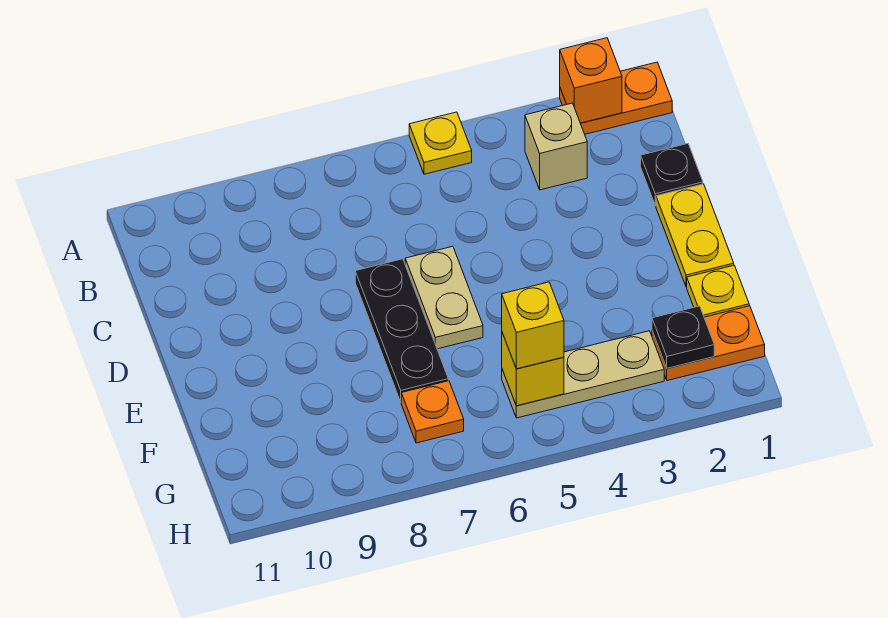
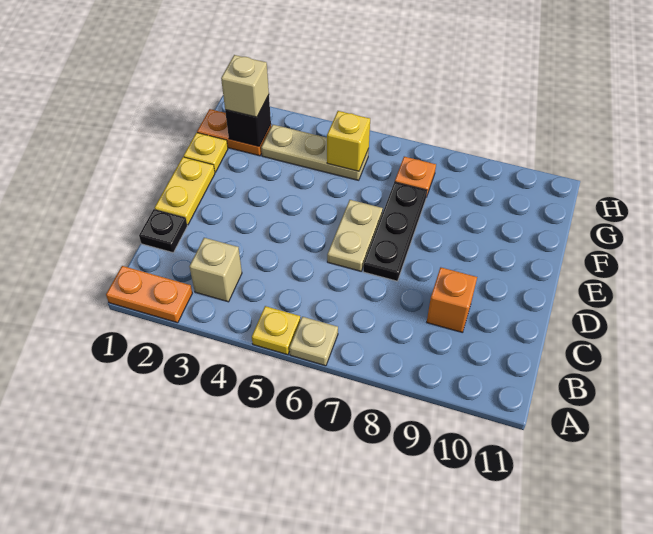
orange 1x1 brick [560,38,622,123] -> orange 1x1 brick moved to [427,267,477,333]
none -> tan 1x1 plate [290,317,338,366]
black 1x1 plate [652,306,714,368] -> black 1x1 brick [225,95,271,147]
none -> tan 1x1 brick [221,55,269,117]
yellow 1x1 brick [502,282,564,369] -> none

